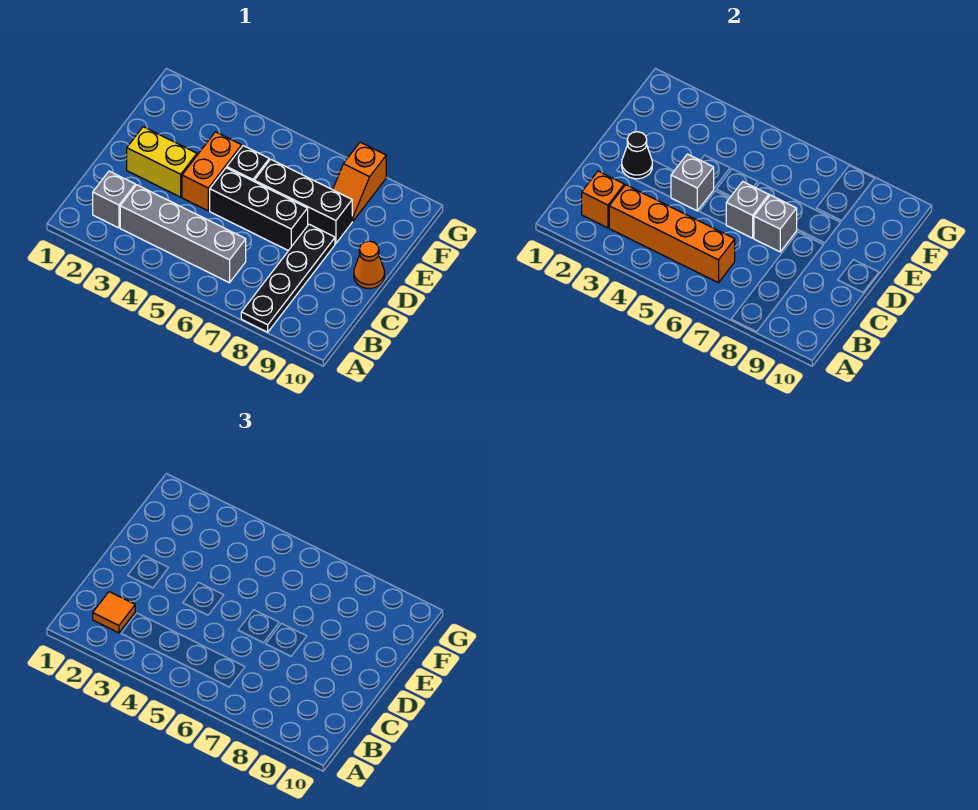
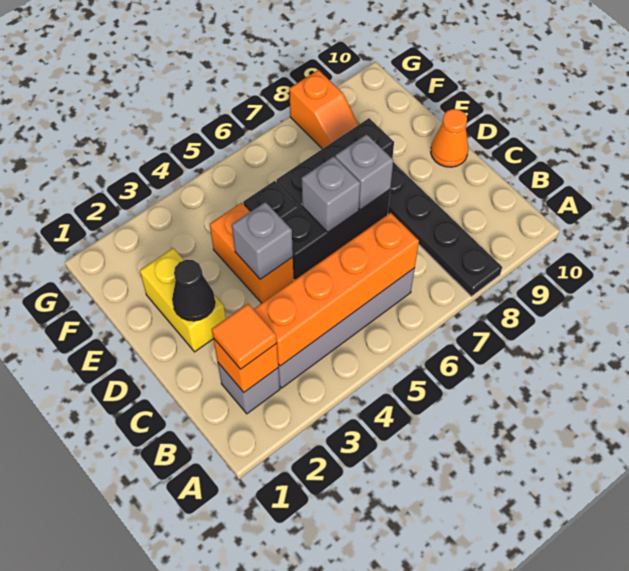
yellow 1x2 brick [127,127,197,197] -> yellow 1x2 brick turned to [140,248,226,352]

